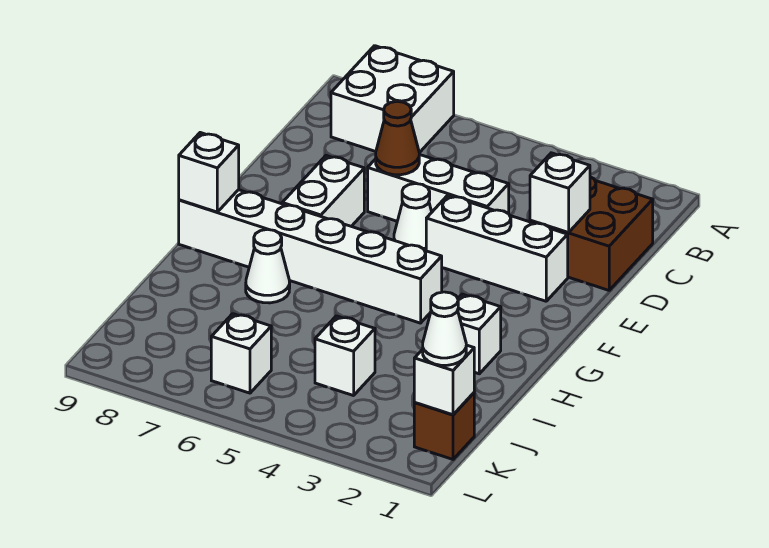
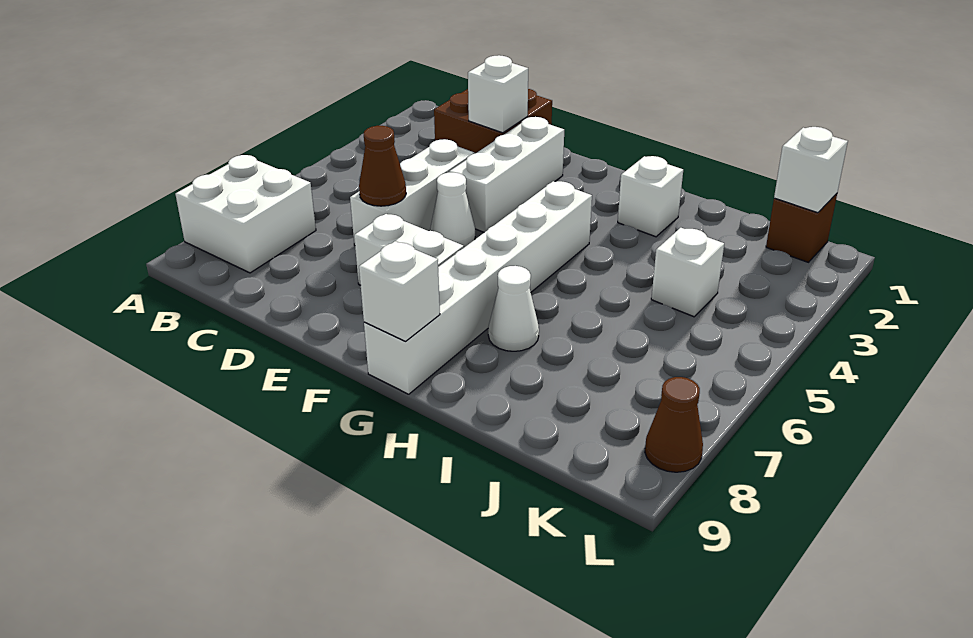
white 1x1 cone [423,292,466,365] -> none
white 1x1 brick [211,314,271,393] -> none
none -> brown 1x1 cone [645,377,703,472]

